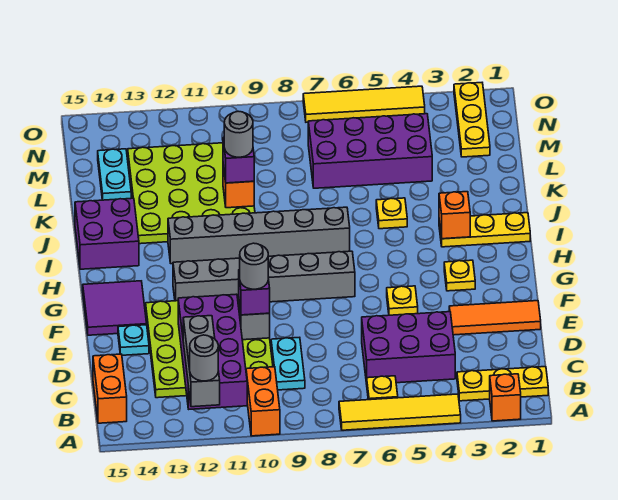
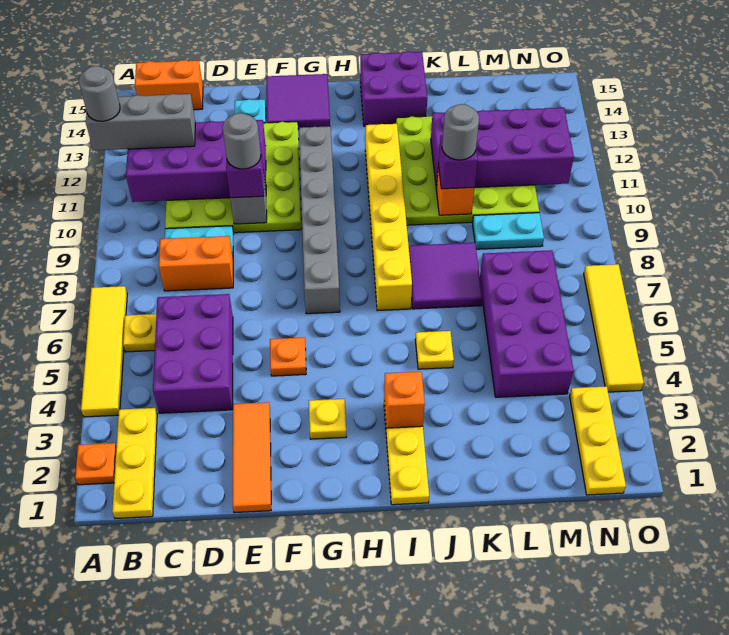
orange 1x1 brick [490,374,521,421] -> orange 1x1 plate [75,443,116,485]
orange 1x2 brick [246,367,280,436] -> orange 1x2 brick moved to [159,236,233,291]
yellow 1x1 plate [387,286,418,315] -> orange 1x1 plate [270,337,306,376]
grey 1x6 brick [168,207,350,264] -> yellow 1x6 brick [365,124,412,311]
none -> purple 2x2 tile [409,243,483,309]
none -> purple 2x4 brick [431,108,574,189]
cyan 1x2 plate [98,149,131,200] -> cyan 1x2 plate moved to [472,213,544,249]
yellow 1x3 plate [454,83,490,157] -> yellow 1x3 plate turned to [570,386,626,495]

